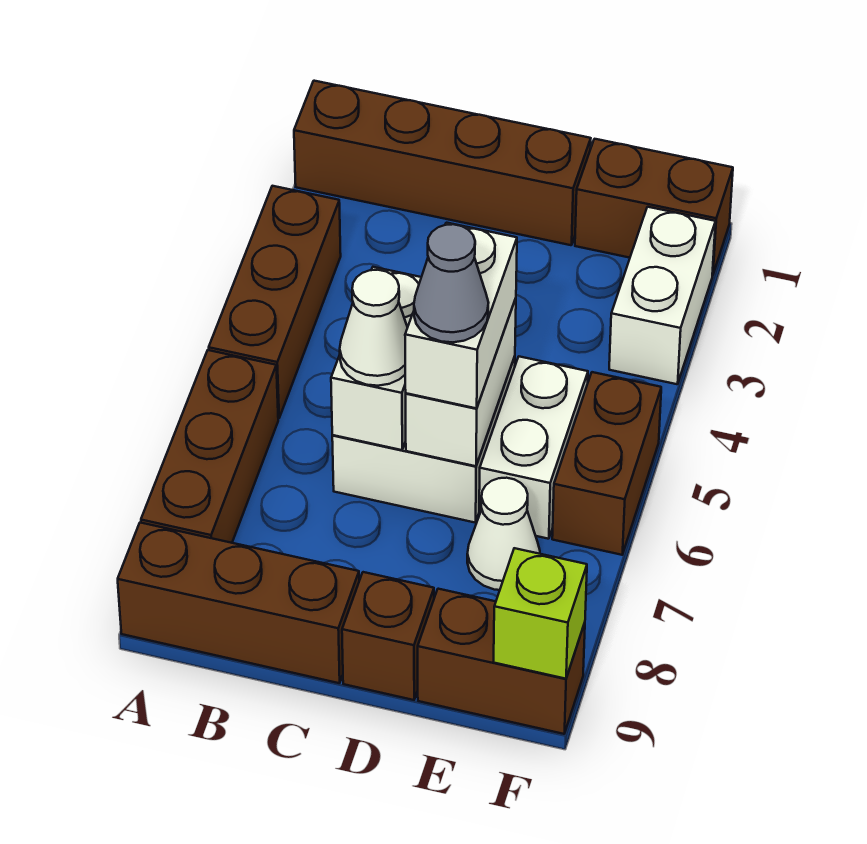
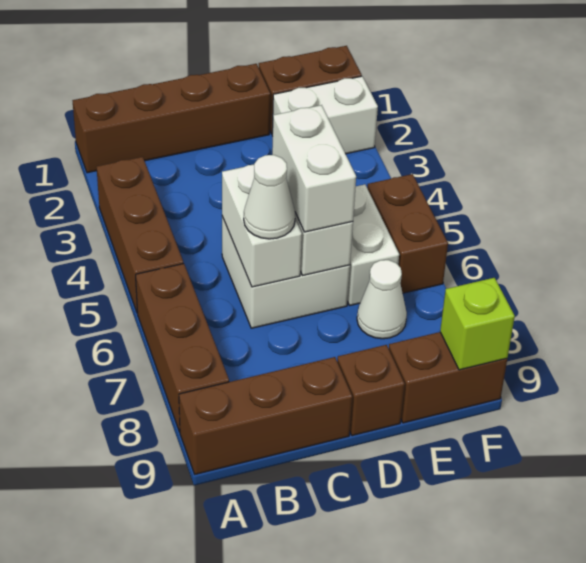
grey 1x1 cone [414,224,489,342] -> none
white 1x2 brick [609,207,716,384] -> white 1x2 brick turned to [272,76,378,154]

